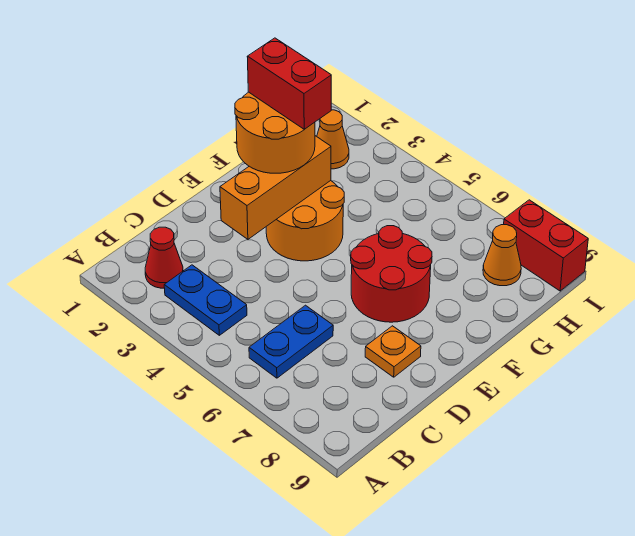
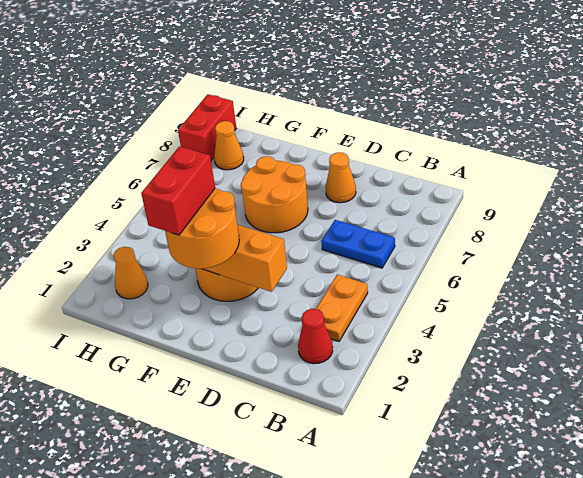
blue 1x2 plate [164,265,247,335] -> orange 1x2 plate [316,275,368,341]
orange 1x1 plate [365,326,421,377] -> orange 1x1 cone [326,152,356,203]
red 2x2 round brick [351,226,432,322] -> orange 2x2 round brick [241,156,308,233]

